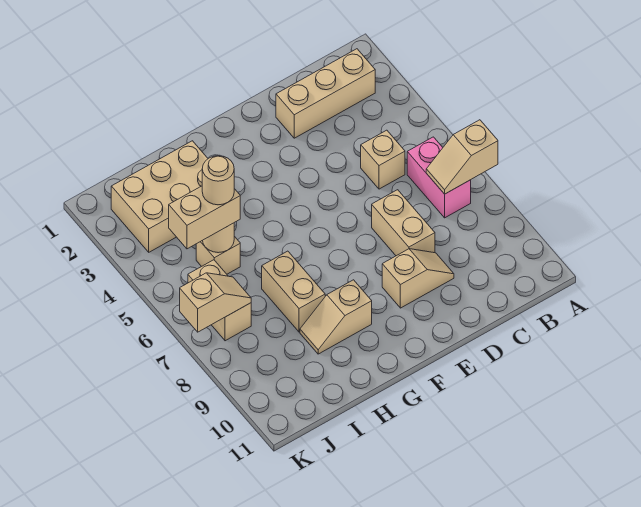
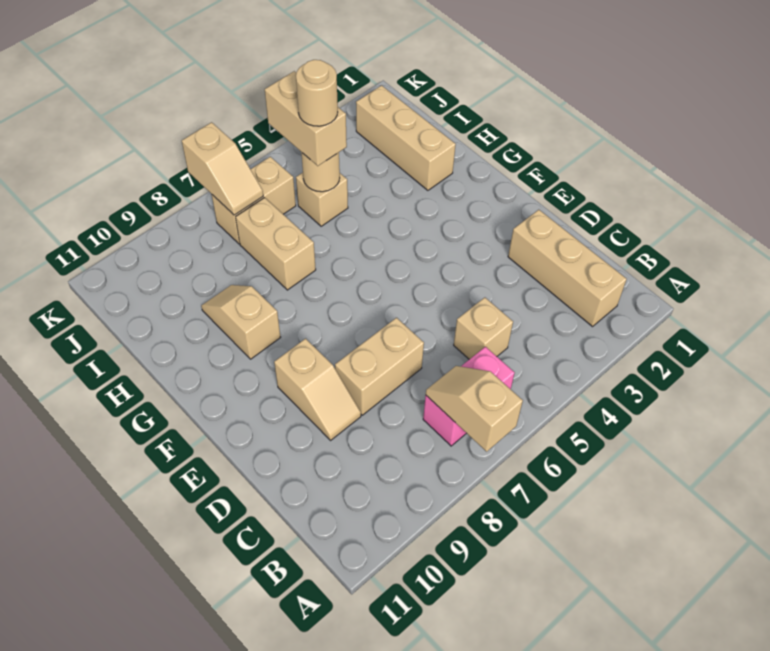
tan 2x3 brick [111,141,208,252] -> tan 1x3 brick [356,85,456,190]
tan 1x2 brick [262,251,325,332] -> tan 1x2 brick turned to [236,198,316,290]

